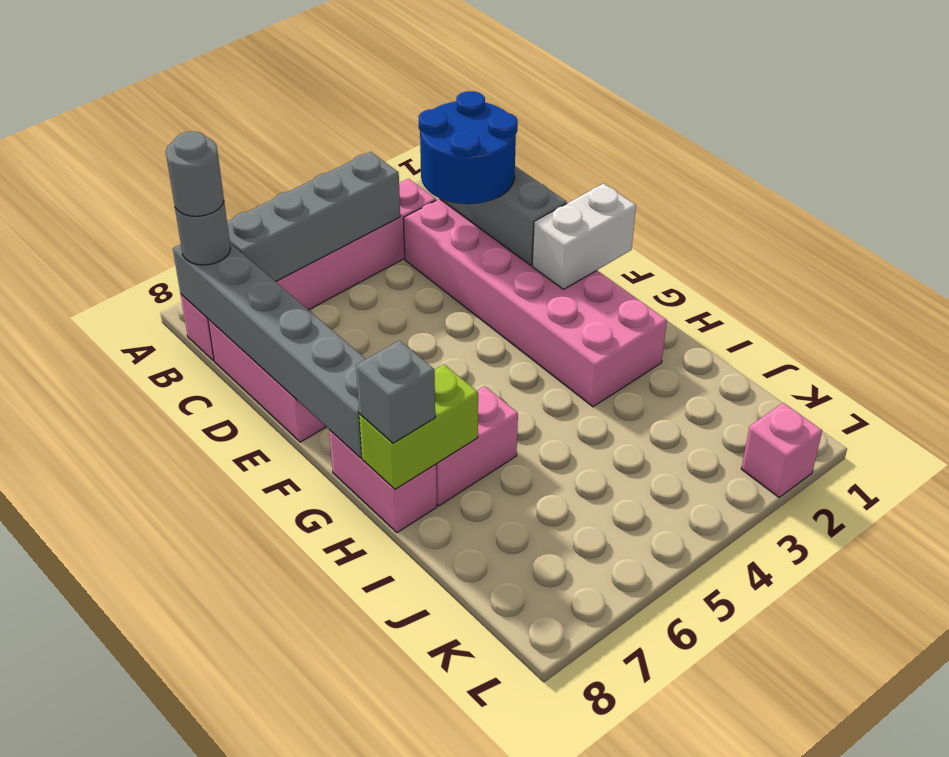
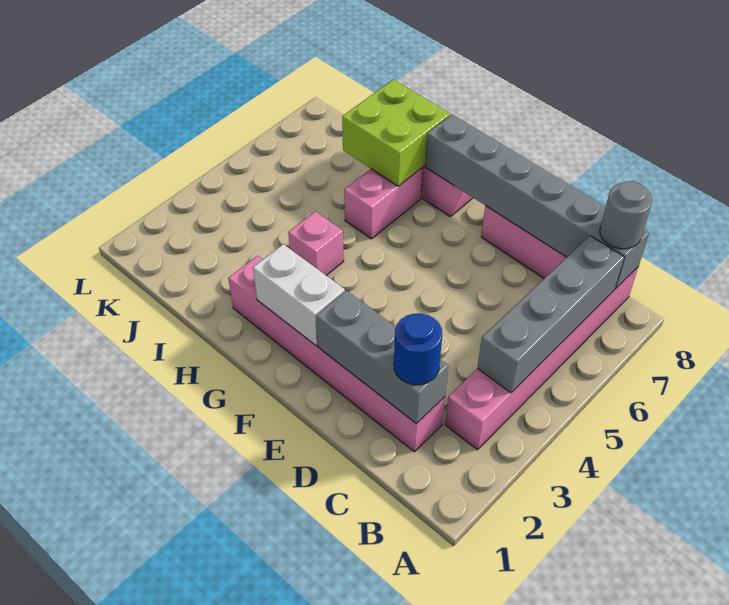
grey 1x1 round brick [166,131,224,216] -> none
pink 2x6 brick [403,199,667,407] -> pink 1x6 brick [228,256,445,452]
blue 2x2 round brick [419,91,518,204] -> blue 1x1 round brick [394,313,442,385]
white 1x2 brick [532,184,636,289] -> white 1x2 brick turned to [253,244,345,346]
lime 1x2 brick [359,365,478,489] -> lime 2x2 brick [342,80,450,186]
grey 1x1 brick [356,340,435,443] -> none
pink 1x1 brick [741,403,822,497] -> pink 1x1 brick moved to [288,211,344,276]

